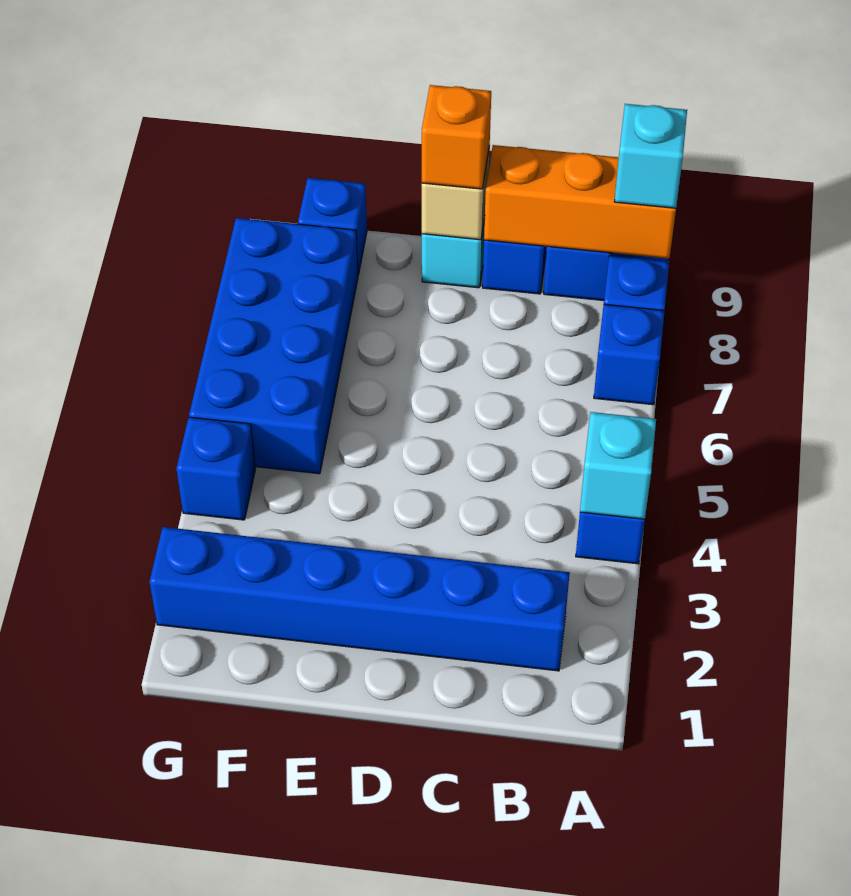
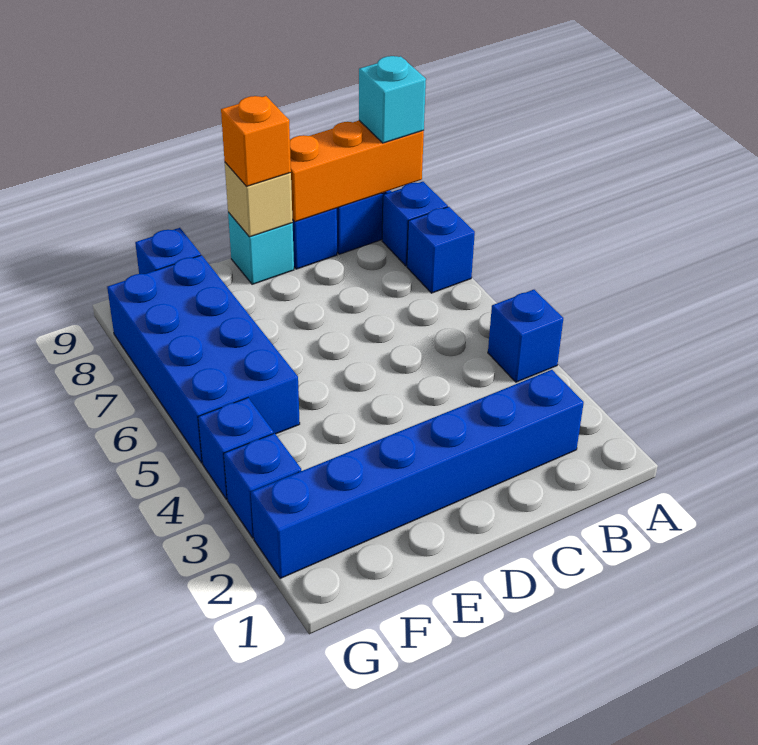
cyan 1x1 brick [580,412,656,519] -> none
none -> blue 1x1 brick [224,433,301,538]

